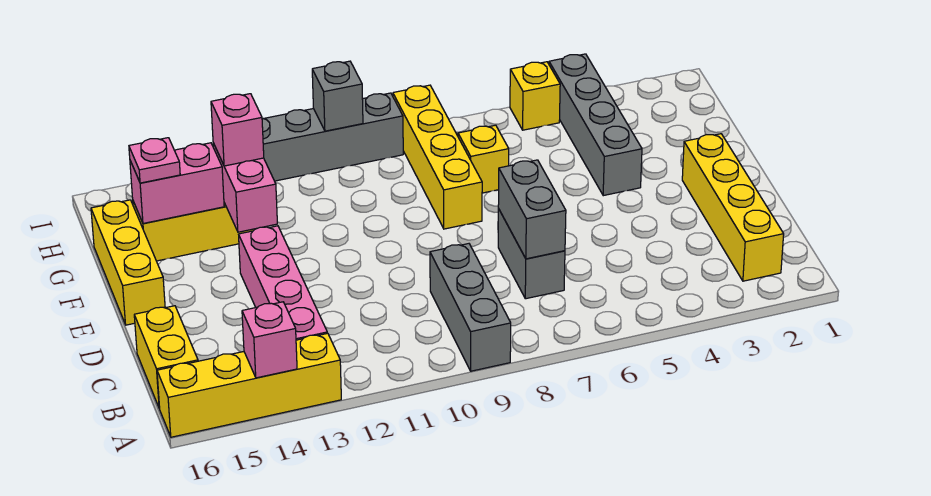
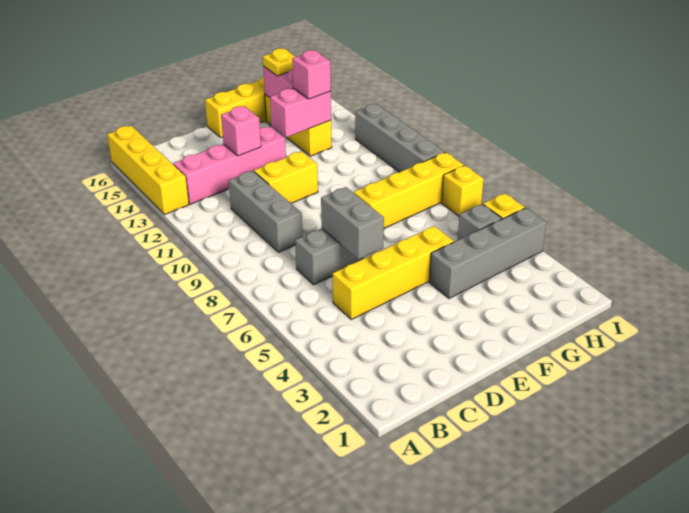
grey 1x3 brick [430,244,511,371] -> grey 1x3 brick turned to [229,171,303,252]
pink 1x1 brick [242,302,297,378] -> pink 1x1 brick moved to [221,106,261,156]
yellow 1x4 brick [682,134,784,281] -> yellow 1x4 brick moved to [333,226,454,319]
yellow 1x2 brick [134,306,198,409] -> yellow 1x2 brick moved to [254,152,318,203]
grey 1x2 brick [498,160,566,259] -> grey 1x2 brick turned to [321,187,384,259]
yellow 1x1 brick [458,125,509,193] -> yellow 1x1 brick moved to [442,166,483,216]
pink 1x1 plate [129,138,180,183] -> yellow 1x1 plate [263,48,295,76]
grey 1x1 brick [312,61,363,131] -> grey 1x1 brick moved to [458,204,502,240]

